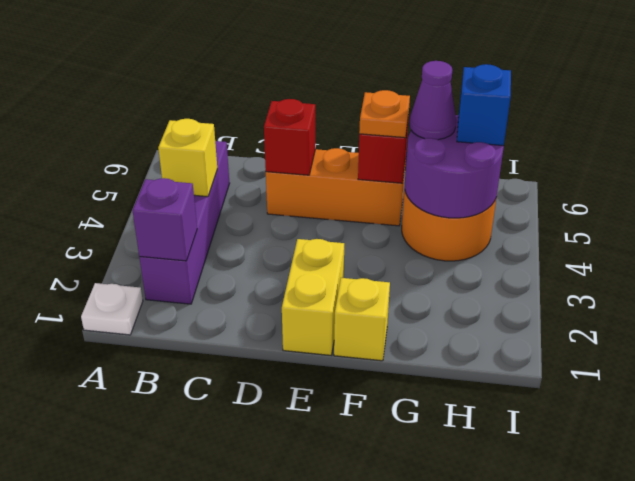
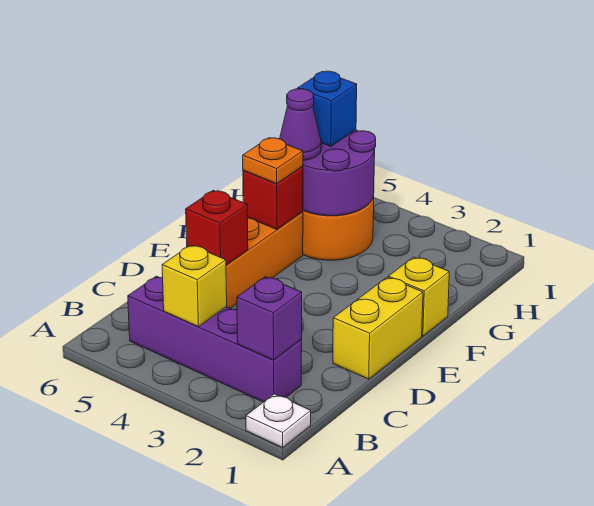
yellow 1x2 brick [282,239,344,355] -> yellow 1x2 brick turned to [333,277,423,379]

